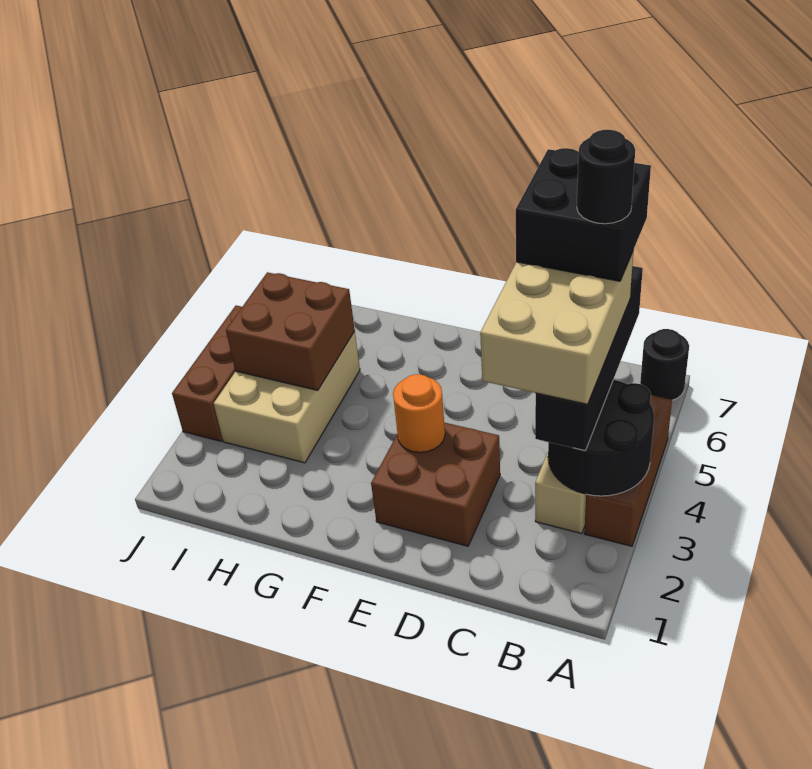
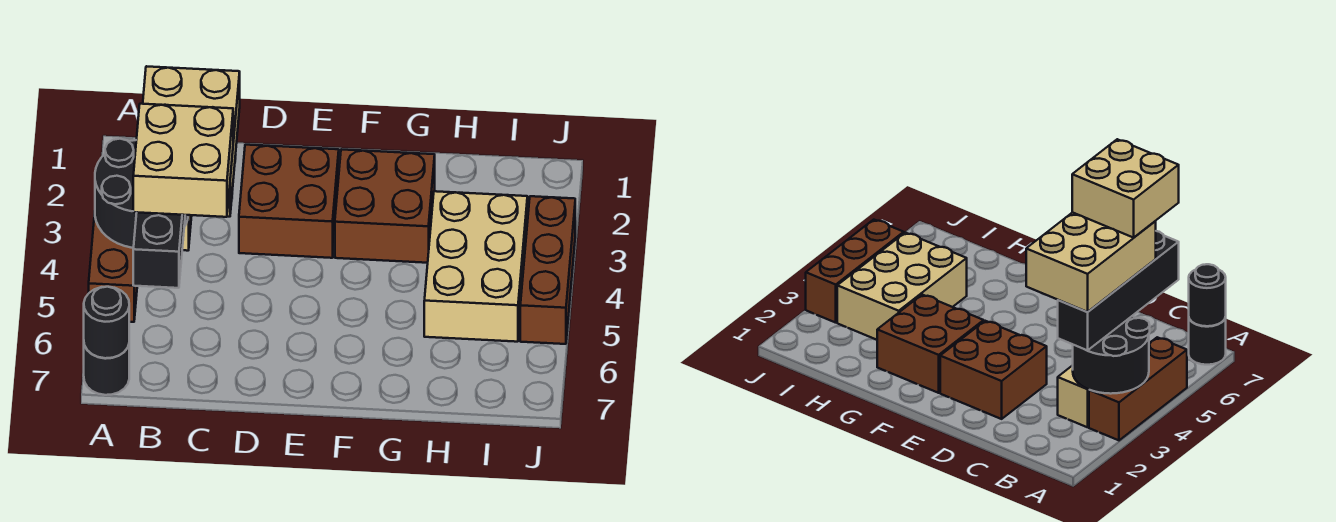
black 2x2 brick [516,148,651,281] -> tan 2x2 brick [133,104,233,217]
black 1x1 round brick [577,130,635,224] -> black 1x1 round brick moved to [84,287,129,358]
orange 1x1 round brick [393,374,445,453] -> none
brown 2x2 brick [226,272,355,390] -> brown 2x2 brick moved to [335,149,435,263]

